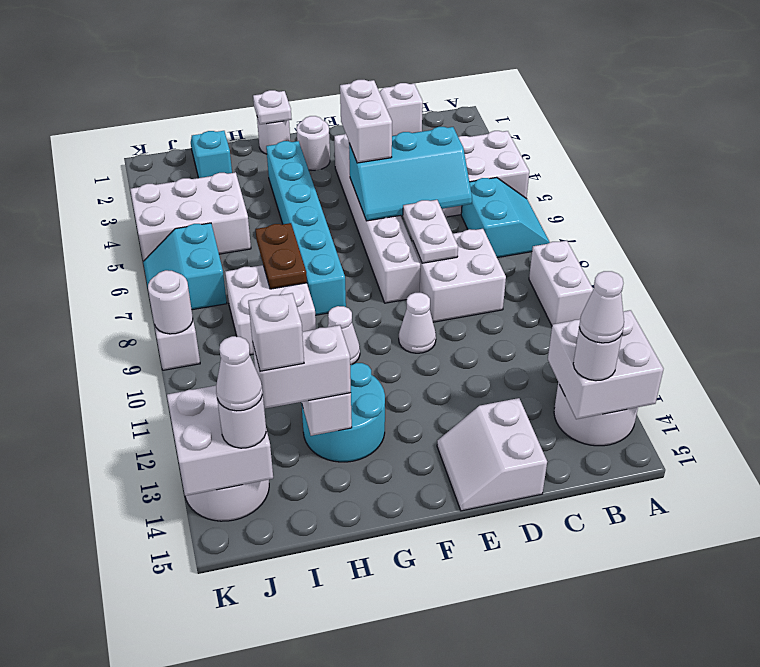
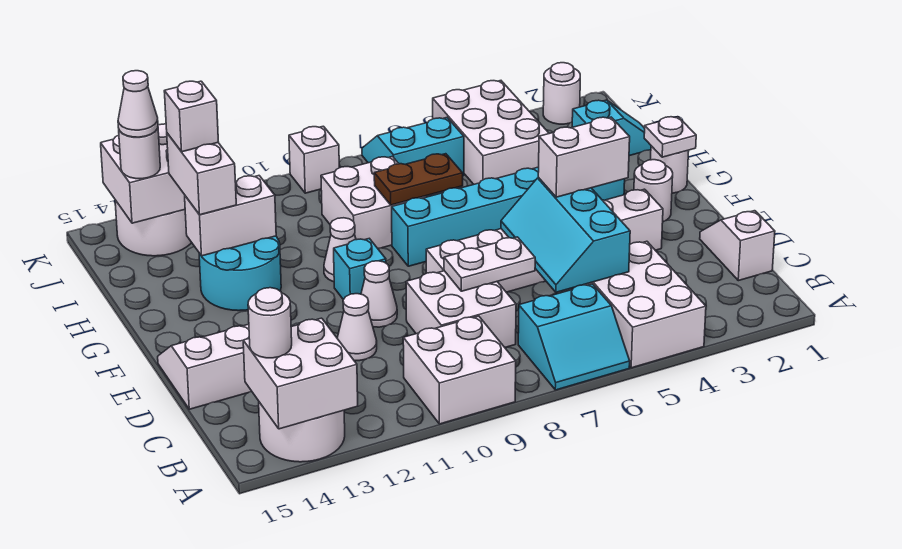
white 1x2 brick [529,240,593,325] -> white 2x2 brick [403,316,516,424]
white 1x1 cone [579,271,624,343] -> white 1x1 cone moved to [337,294,377,361]
none -> cyan 1x1 brick [334,238,386,300]
white 1x1 round brick [148,270,193,334] -> white 1x1 round brick moved to [543,63,580,124]

